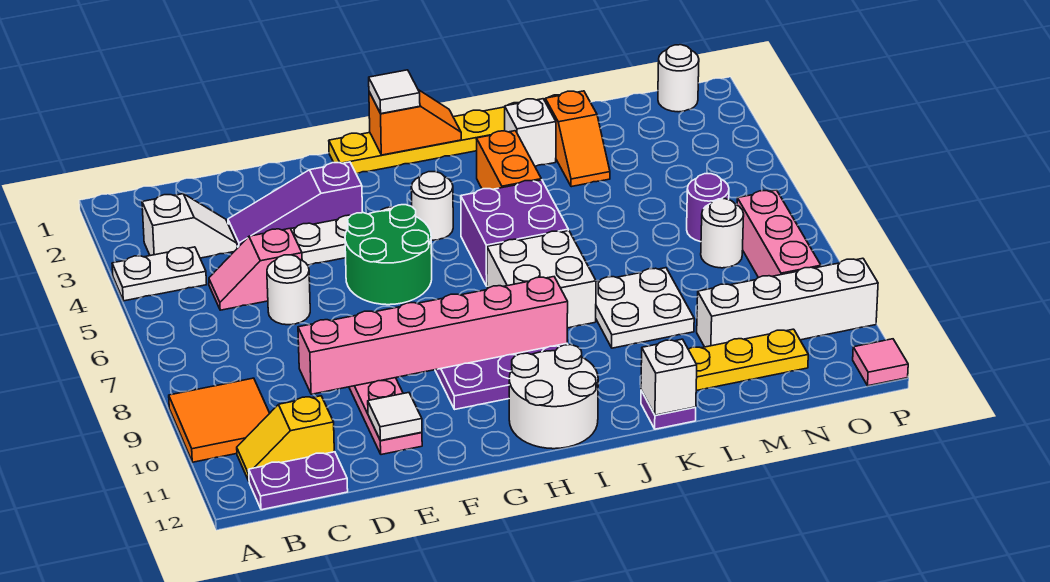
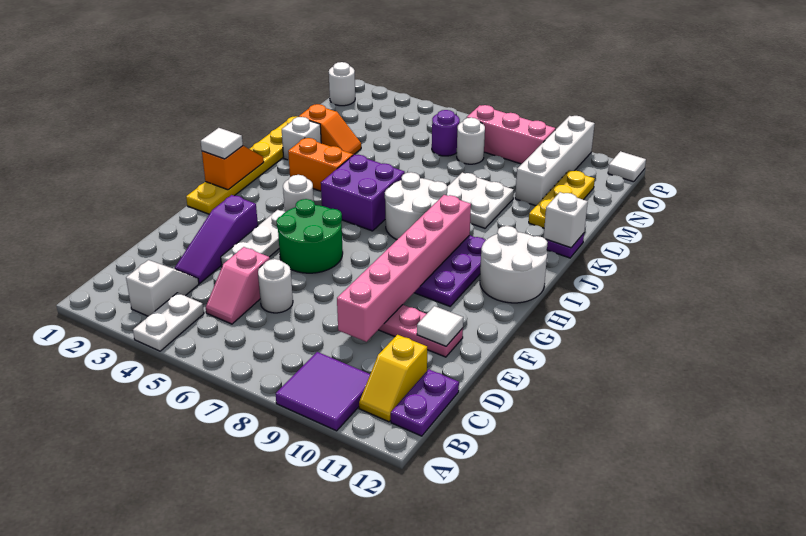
orange 2x2 tile [169,378,270,462] -> purple 2x2 tile [276,352,370,431]
white 2x2 brick [487,230,596,328] -> white 2x2 round brick [385,172,447,240]
pink 1x1 tile [853,339,908,386] -> white 1x1 tile [608,151,646,182]

